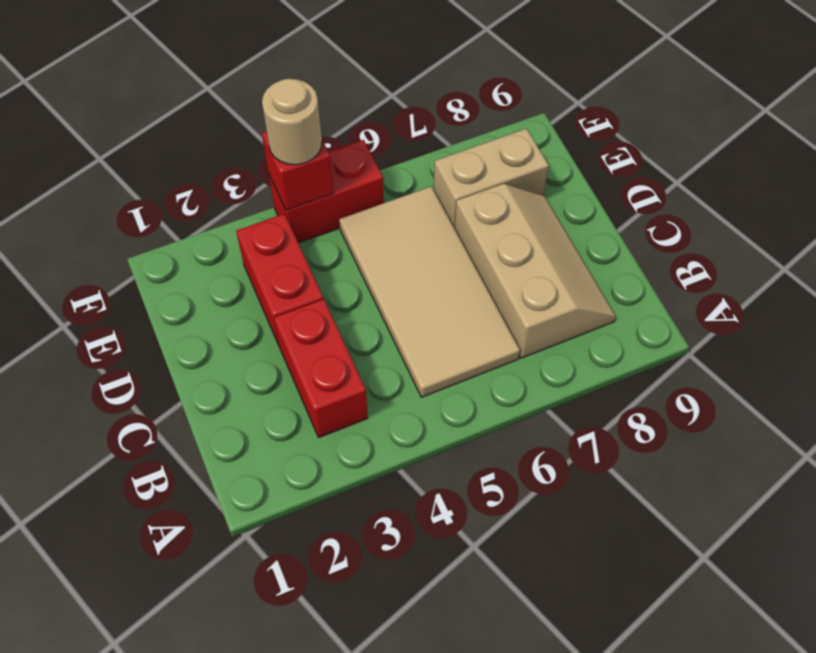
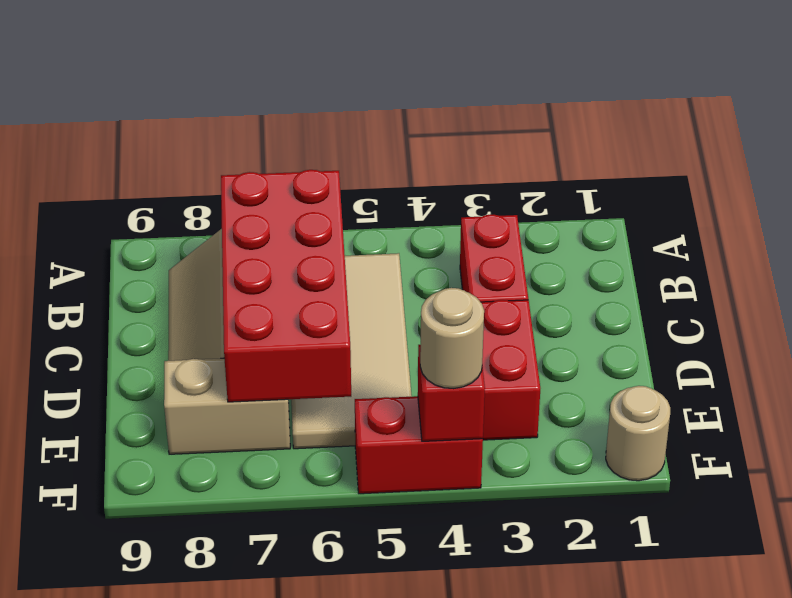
none -> red 2x4 brick [221,170,351,402]
none -> tan 1x1 round brick [606,386,670,481]

